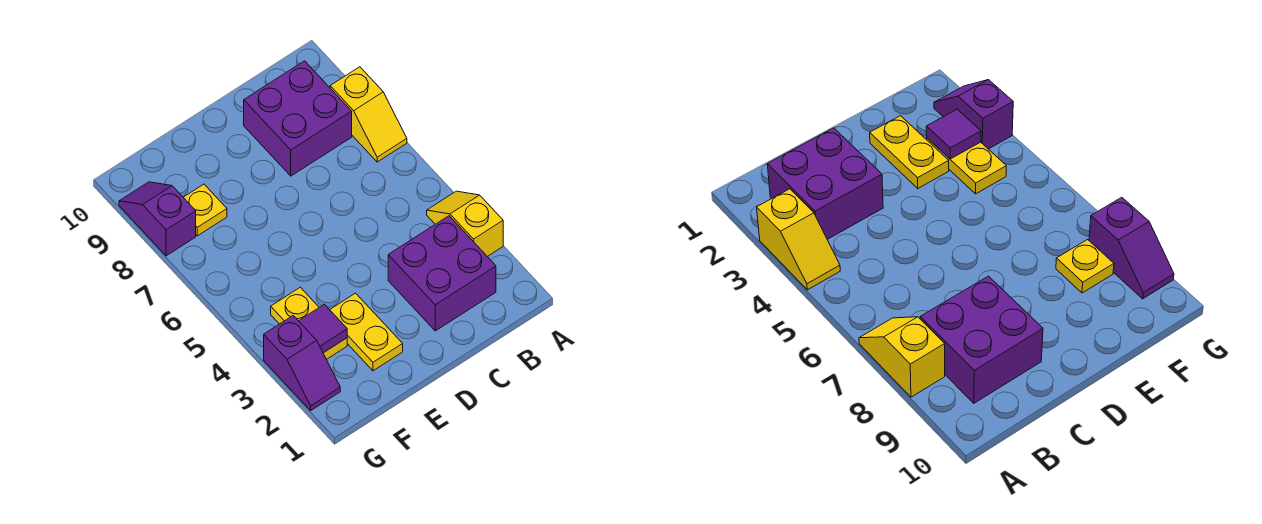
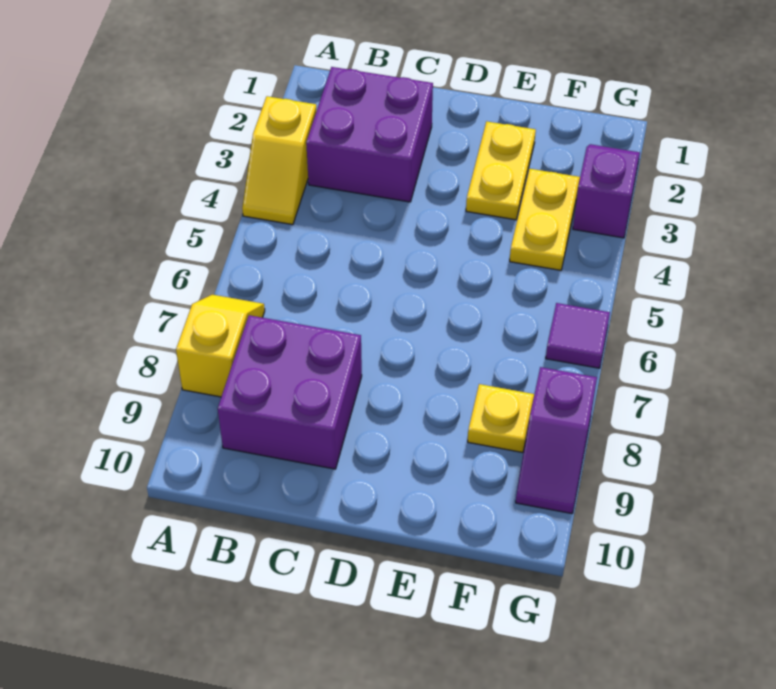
purple 1x1 tile [299,304,347,353] -> purple 1x1 tile moved to [546,303,610,368]

